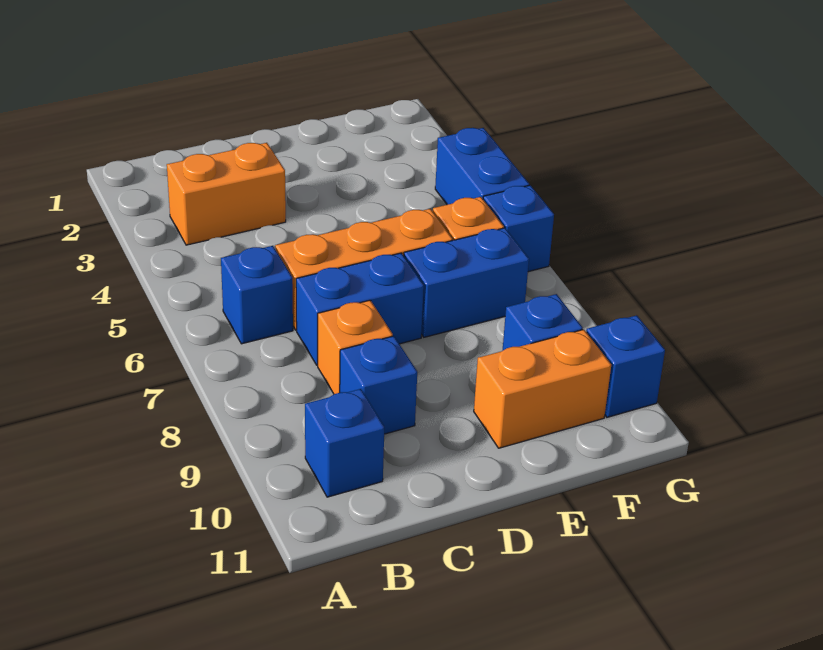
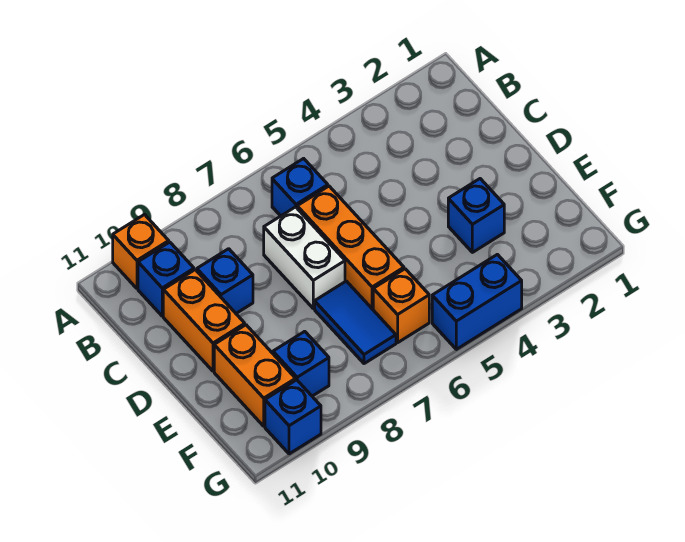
orange 1x2 brick [167,143,286,245] -> orange 1x2 brick moved to [163,270,245,371]
blue 1x2 brick [296,253,424,365] -> white 1x2 brick [264,207,345,308]
orange 1x1 brick [318,300,393,394] -> orange 1x1 brick moved to [113,215,169,288]
blue 1x2 brick [404,228,529,337] -> blue 1x2 tile [315,281,396,364]
blue 1x1 brick [483,185,554,272] -> blue 1x1 brick moved to [448,179,504,252]

